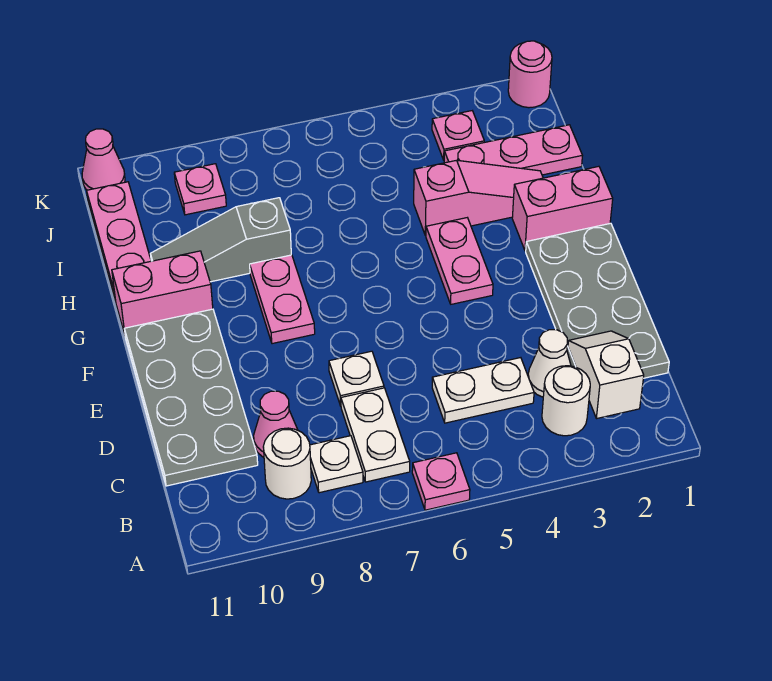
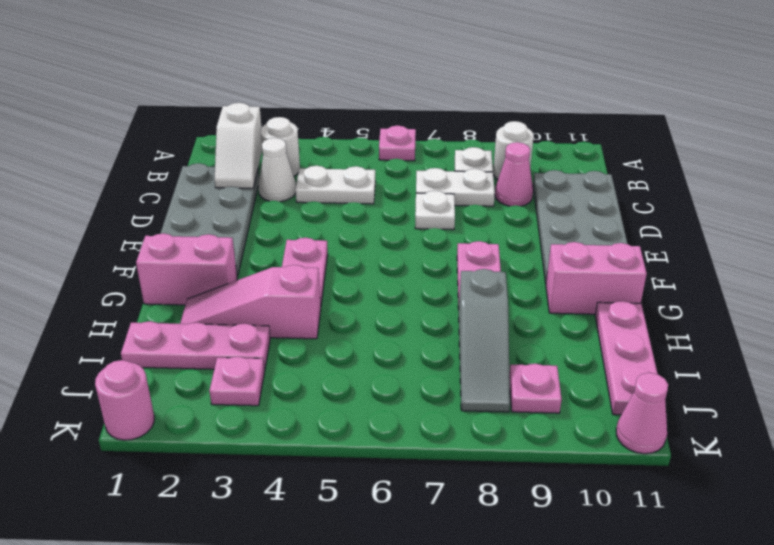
white 1x2 plate [341,388,410,482] -> white 1x2 plate turned to [416,168,495,206]
grey 1x3 slope [150,198,291,282] -> grey 1x3 slope turned to [459,269,510,412]

